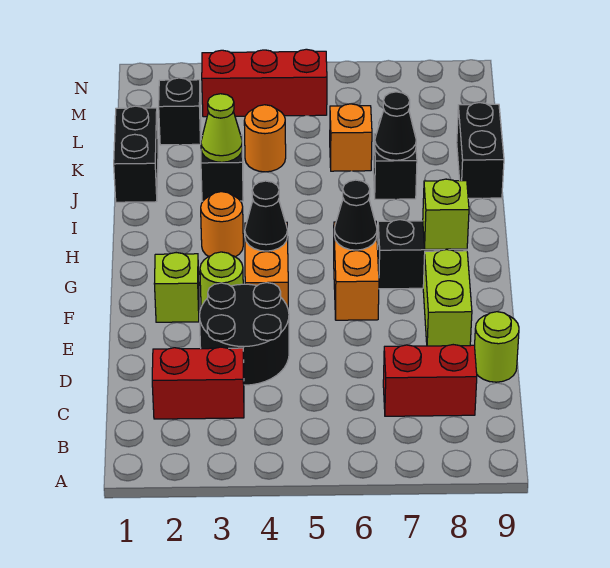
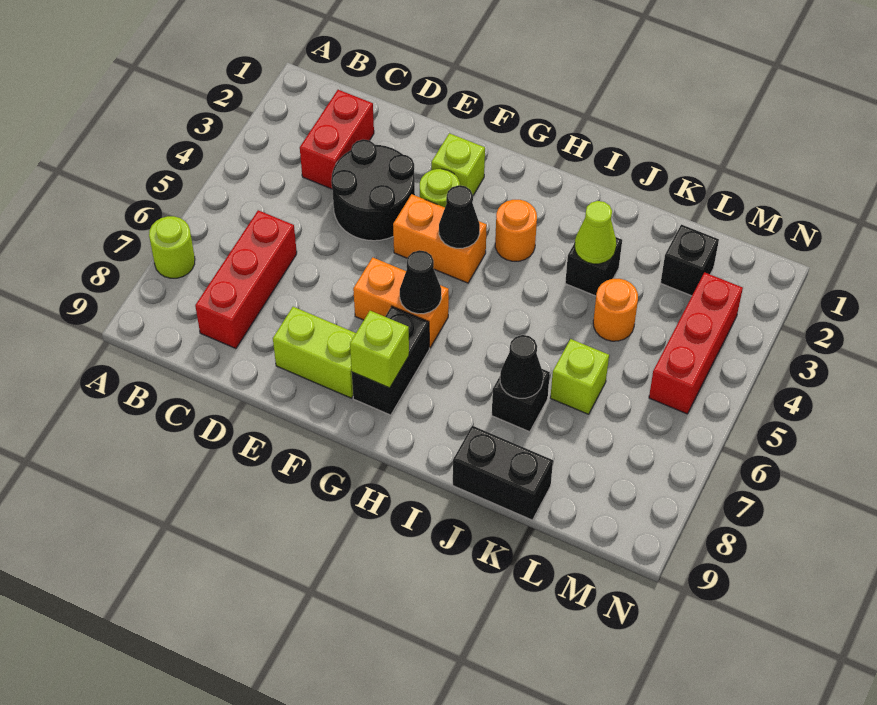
red 1x2 brick [383,345,477,416] -> red 1x3 brick [195,210,297,349]
lime 1x1 round brick [475,312,519,382] -> lime 1x1 round brick moved to [149,216,195,278]
black 1x2 brick [114,106,158,202] -> none
orange 1x1 brick [330,104,372,171] -> lime 1x1 brick [550,339,609,414]

